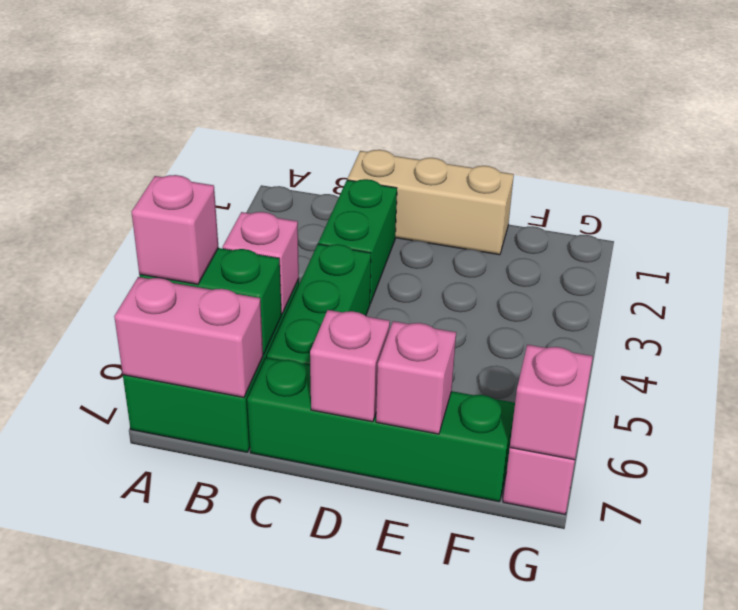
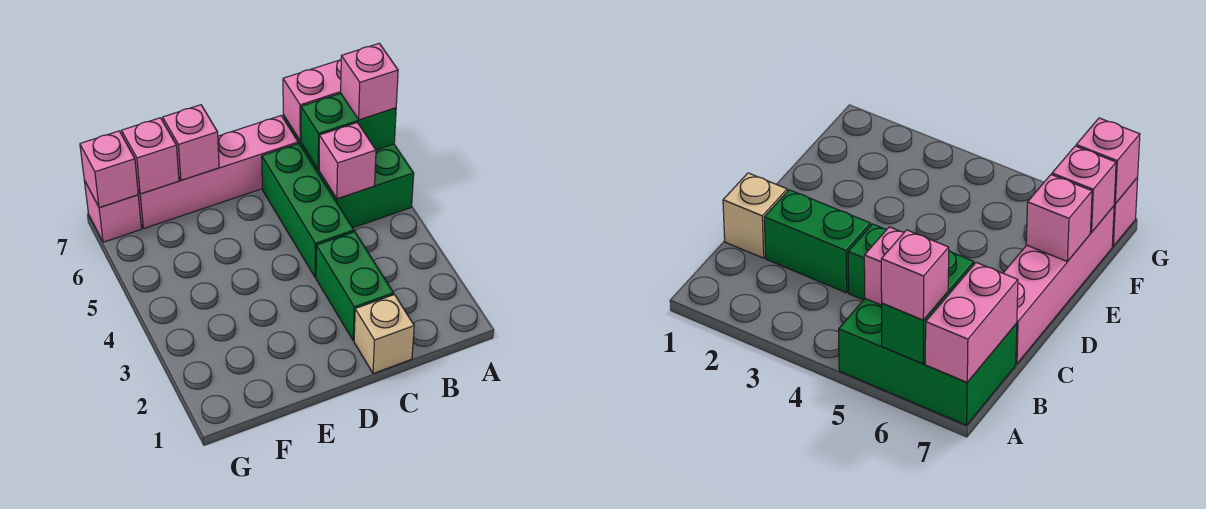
tan 1x3 brick [347,150,514,255] -> tan 1x1 brick [354,295,414,374]
green 1x4 brick [247,357,515,502] -> pink 1x4 brick [138,116,298,229]
pink 1x1 brick [310,310,390,422] -> pink 1x1 brick moved to [122,118,179,194]

